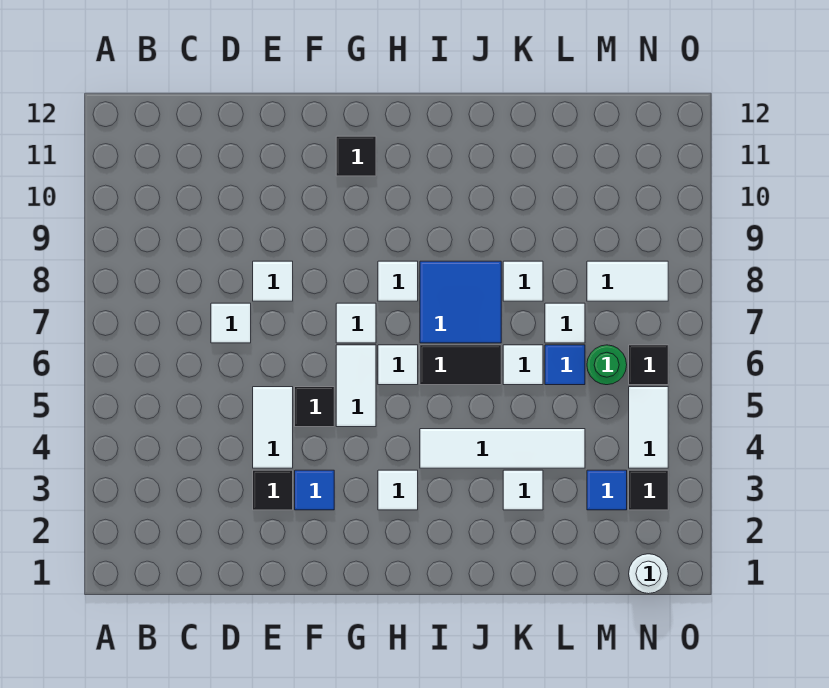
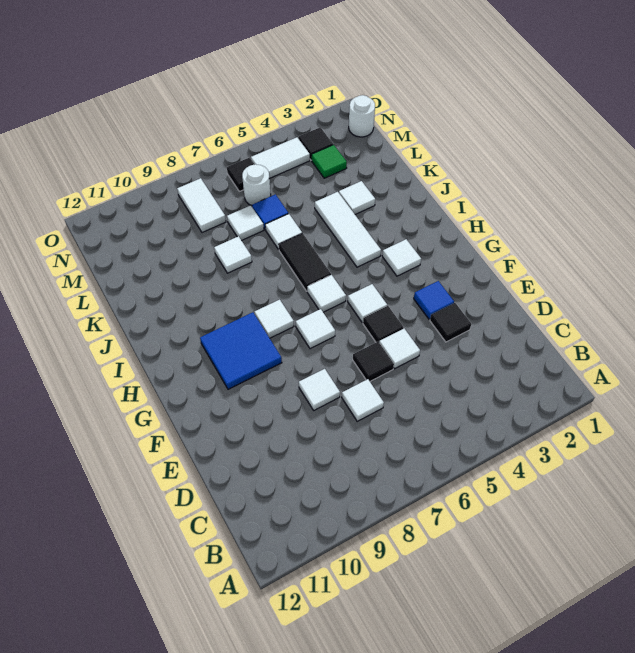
white 1x2 tile [253,387,293,468] -> white 1x1 tile [379,329,420,369]
white 1x2 tile [336,345,376,427] -> white 1x1 tile [348,284,387,323]
black 1x1 tile [336,136,376,176] -> black 1x1 tile moved to [353,342,394,381]
white 1x4 tile [420,429,585,468] -> white 1x3 tile [315,192,381,267]
blue 2x2 tile [420,261,501,343] -> blue 2x2 tile moved to [200,312,282,389]
blue 1x1 tile [587,470,627,510] -> green 1x1 tile [311,145,347,178]
green 1x1 round brick [587,345,627,385] -> white 1x1 round brick [242,164,271,206]

